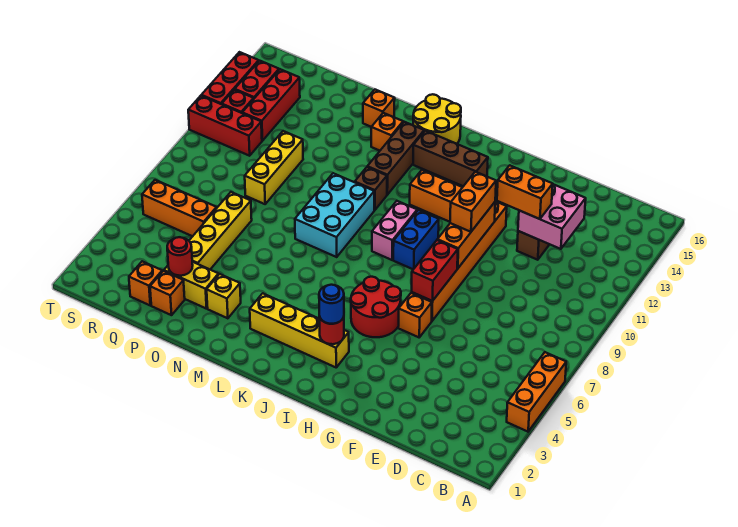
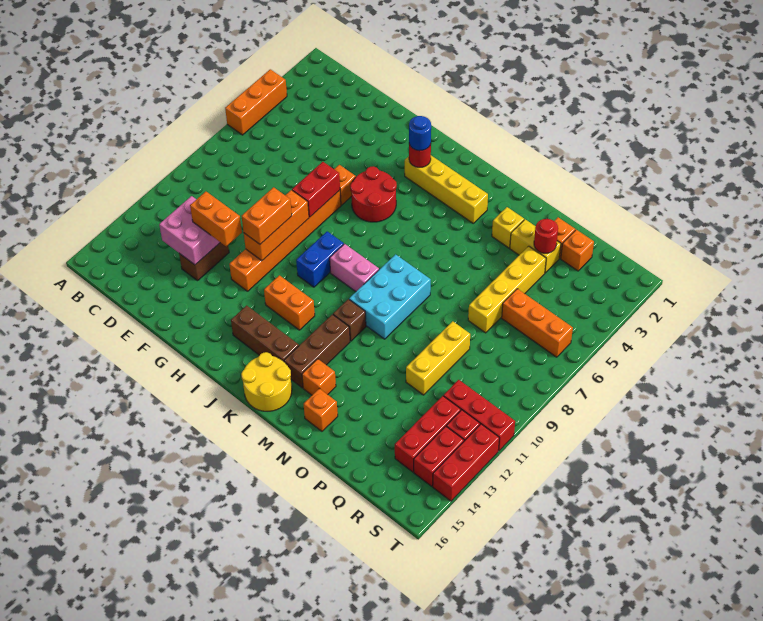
pink 1x2 brick [372,201,417,260] -> pink 1x2 brick turned to [330,244,379,292]

